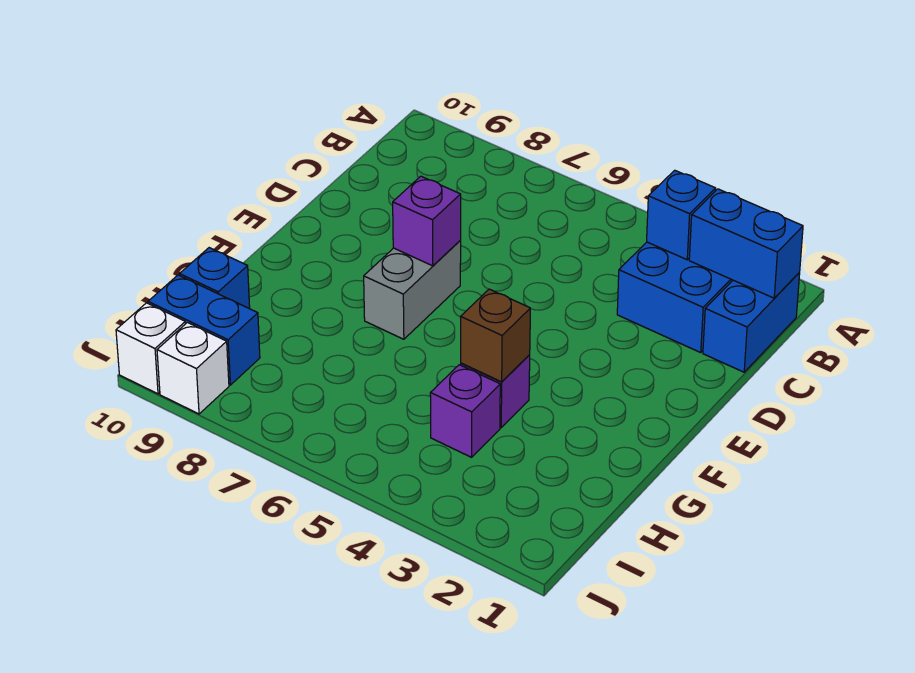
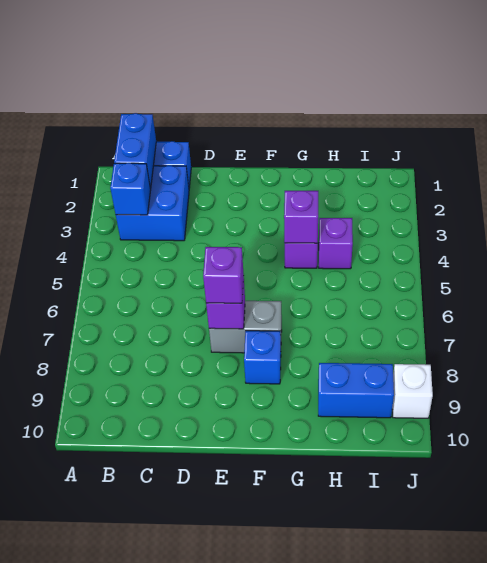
none -> purple 1x1 brick [203,247,244,303]
brown 1x1 brick [461,289,530,382] -> purple 1x1 brick [284,191,318,243]
blue 1x1 brick [180,248,250,309] -> blue 1x1 brick moved to [244,331,281,384]
blue 1x2 brick [148,275,260,385] -> blue 1x2 brick turned to [318,363,394,418]
white 1x1 brick [116,303,186,394] -> none

